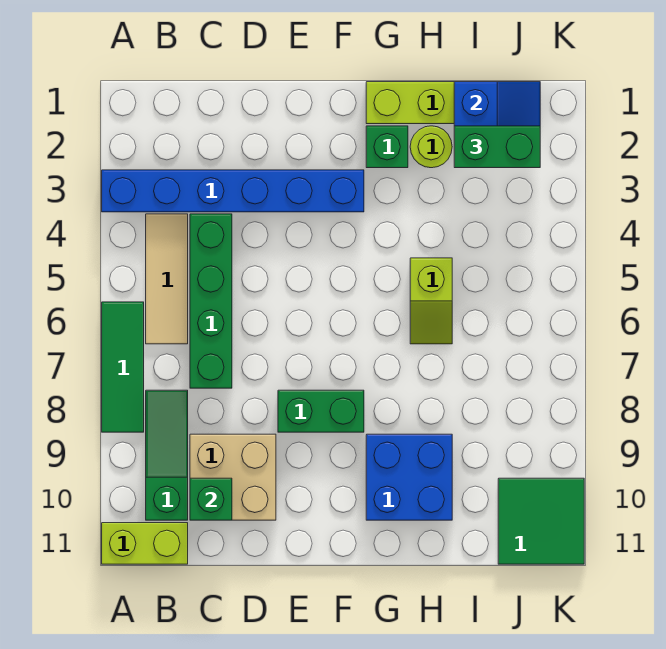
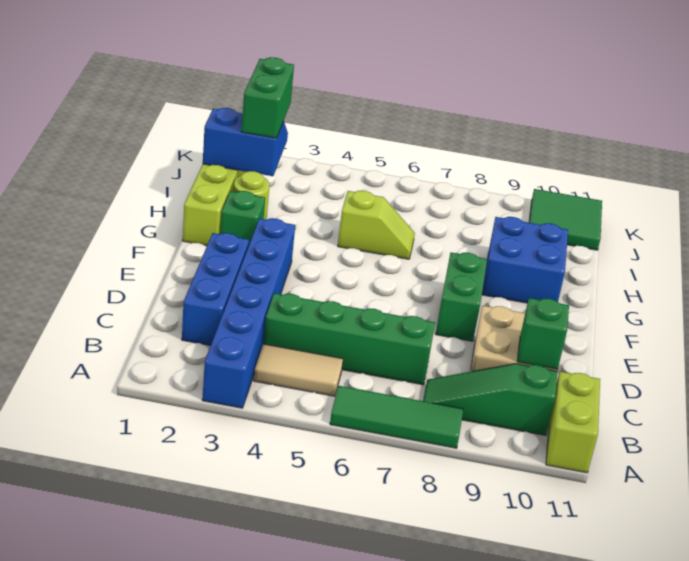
tan 1x3 tile [146,214,188,344] -> tan 1x2 tile [254,344,343,396]
none -> blue 1x3 brick [182,233,249,346]

